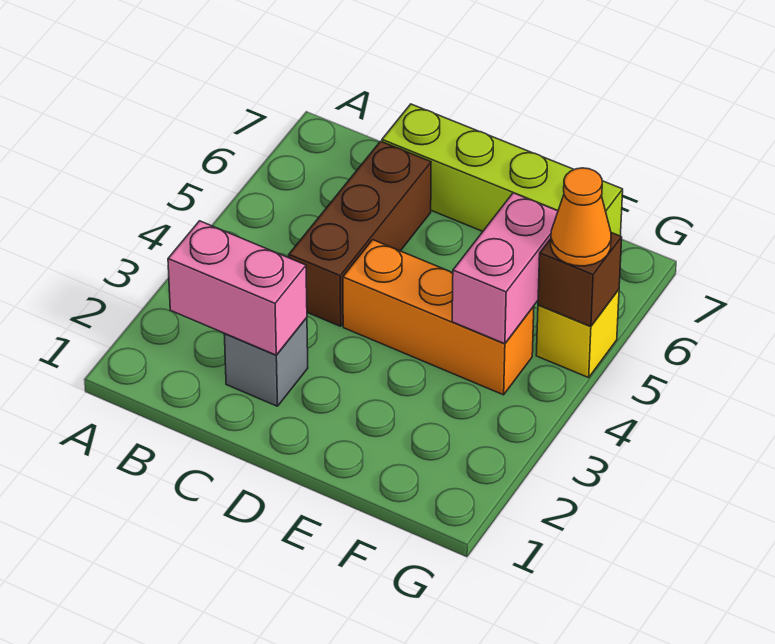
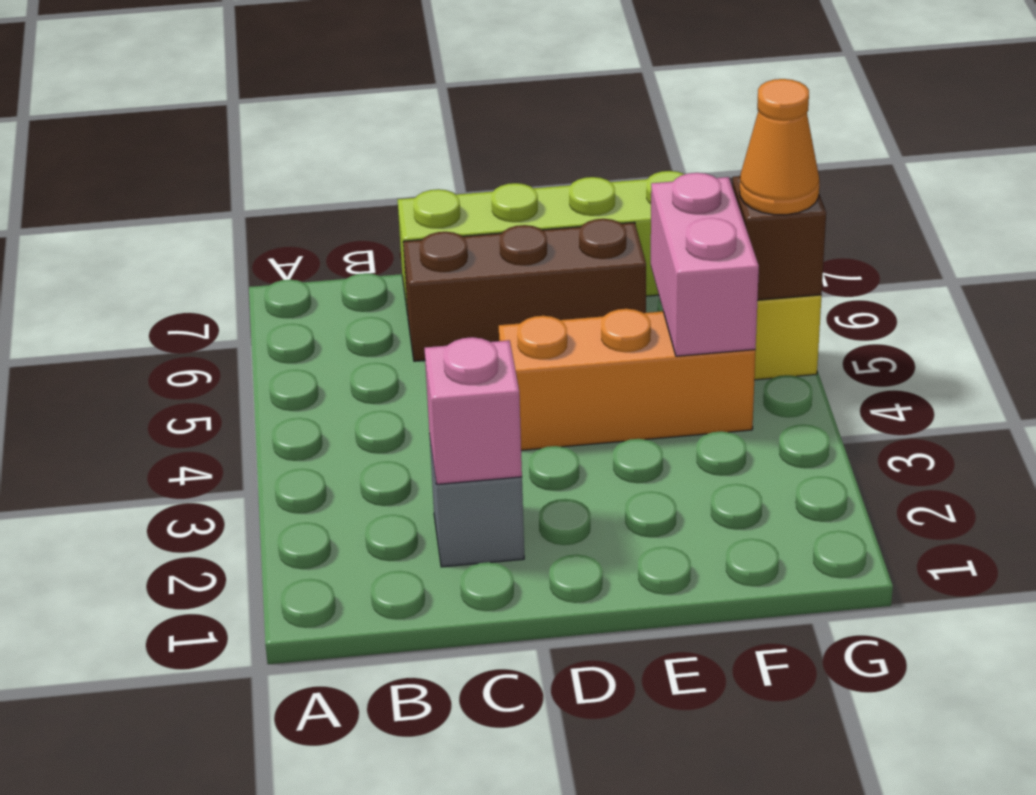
pink 1x2 brick [168,221,307,355] -> pink 1x1 brick [425,337,522,485]
brown 1x3 brick [289,141,431,326] -> brown 1x3 brick turned to [403,219,646,361]

